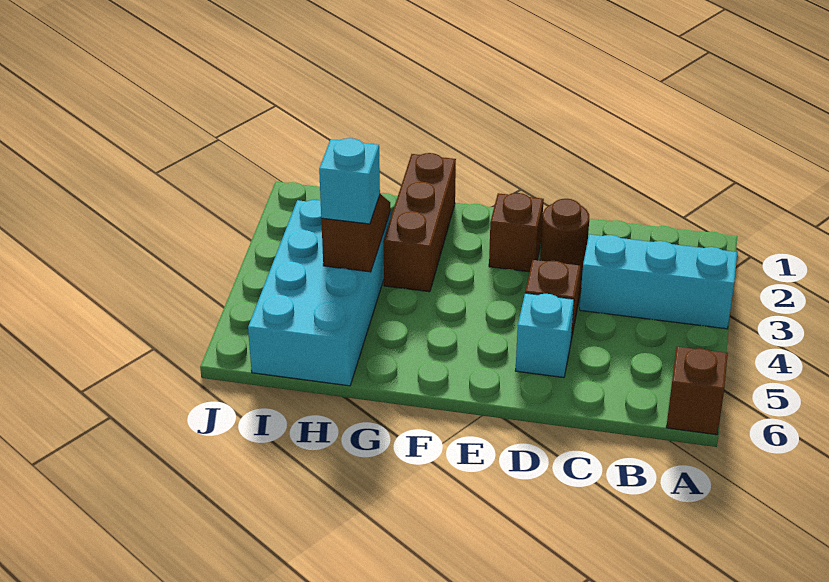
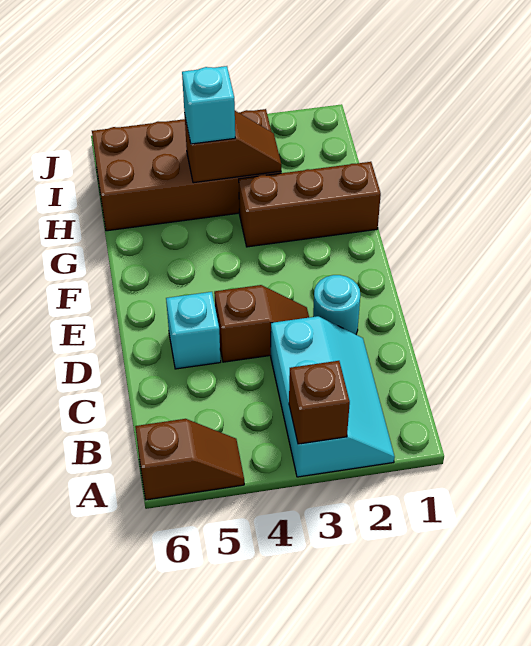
brown 1x1 round brick [540,199,589,269] -> cyan 1x1 round brick [313,275,360,334]
brown 1x1 brick [489,193,544,272] -> brown 1x1 brick moved to [289,361,350,444]
cyan 2x4 brick [248,200,391,386] -> brown 2x4 brick [92,109,281,231]

